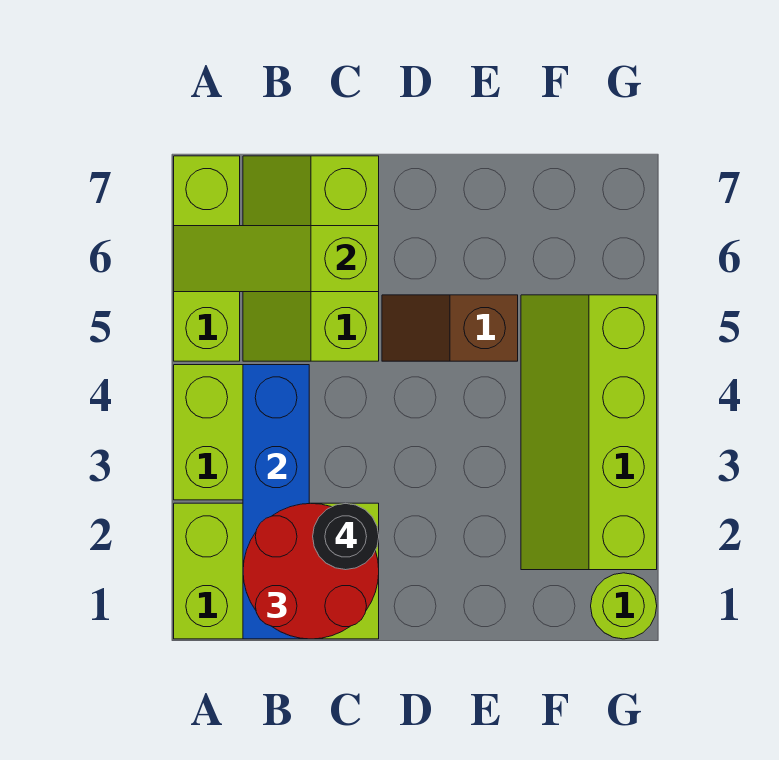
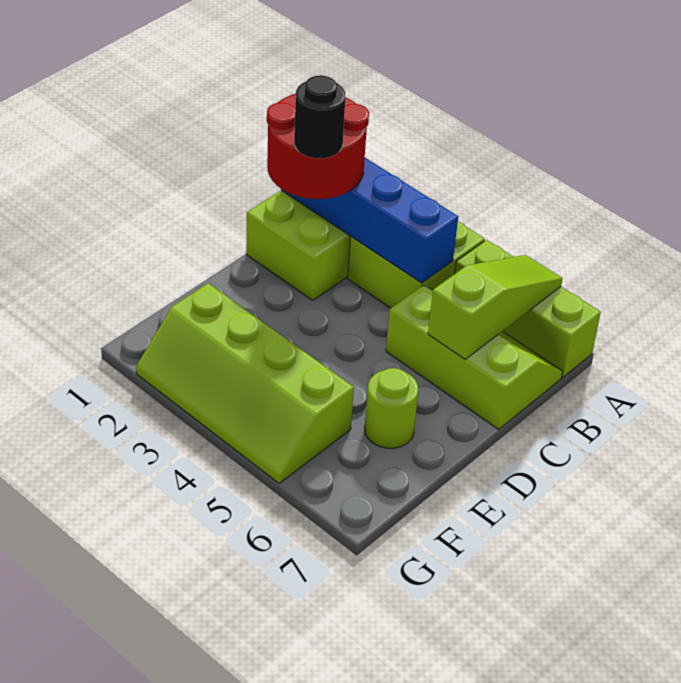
brown 1x2 slope [382,295,518,361] -> none
lime 2x4 slope [521,295,657,570] -> lime 2x4 slope turned to [136,283,354,484]
lime 1x1 round brick [591,573,657,639] -> lime 1x1 round brick moved to [365,368,418,448]

